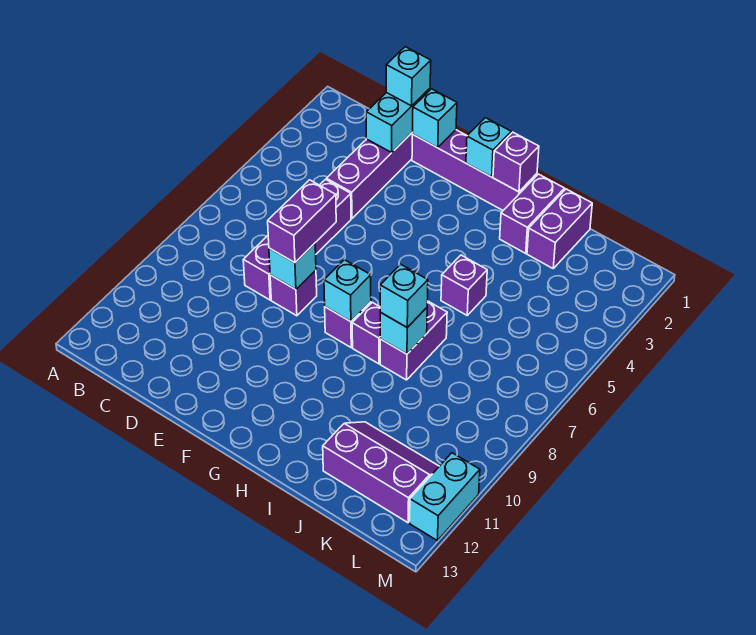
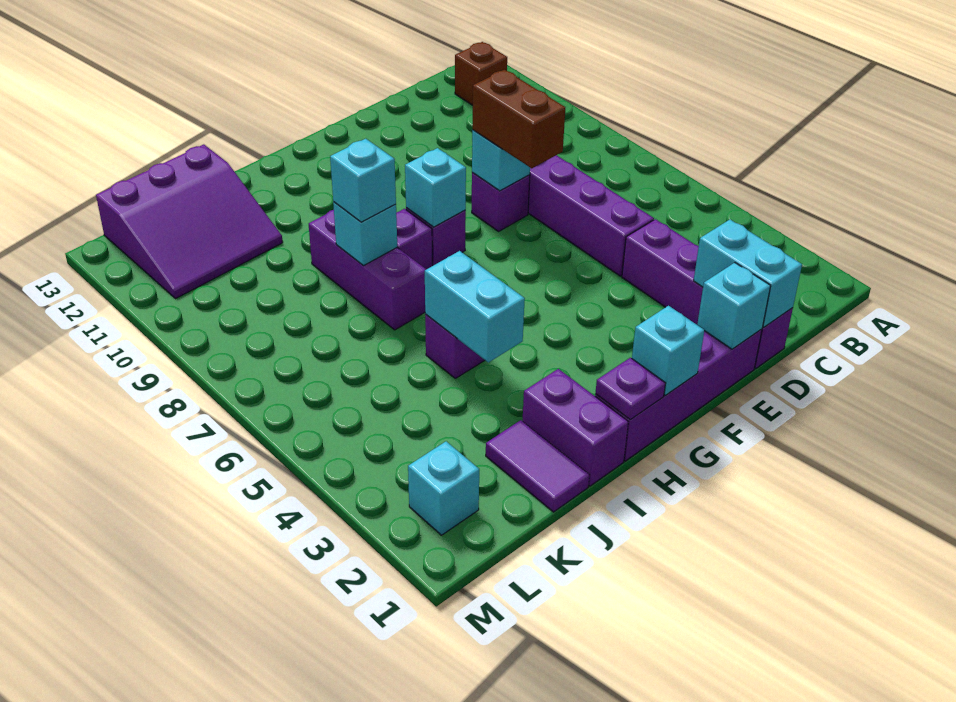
none -> brown 1x1 brick [455,42,507,105]
cyan 1x1 brick [386,47,431,106] -> cyan 1x1 brick moved to [408,441,479,535]
purple 1x2 brick [268,180,336,263] -> brown 1x2 brick [473,70,565,168]
purple 1x1 brick [493,132,539,192] -> purple 1x1 plate [595,358,666,419]
purple 1x2 brick [380,301,447,380] -> purple 1x3 brick [309,210,426,330]
purple 1x2 brick [527,189,592,268] -> purple 1x2 tile [486,420,589,512]
purple 2x3 slope [323,422,439,523] -> purple 3x3 slope [96,144,283,298]
cyan 1x2 brick [410,453,480,540] -> cyan 1x2 brick moved to [425,251,525,362]

